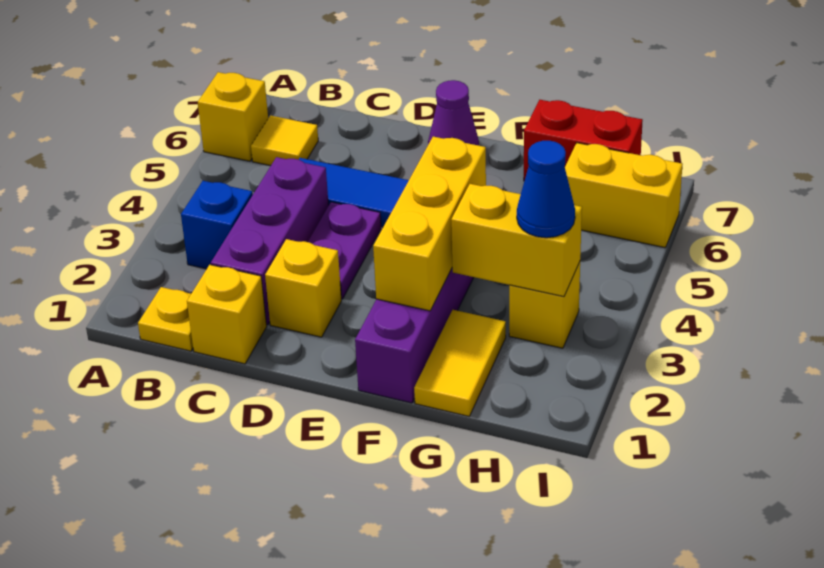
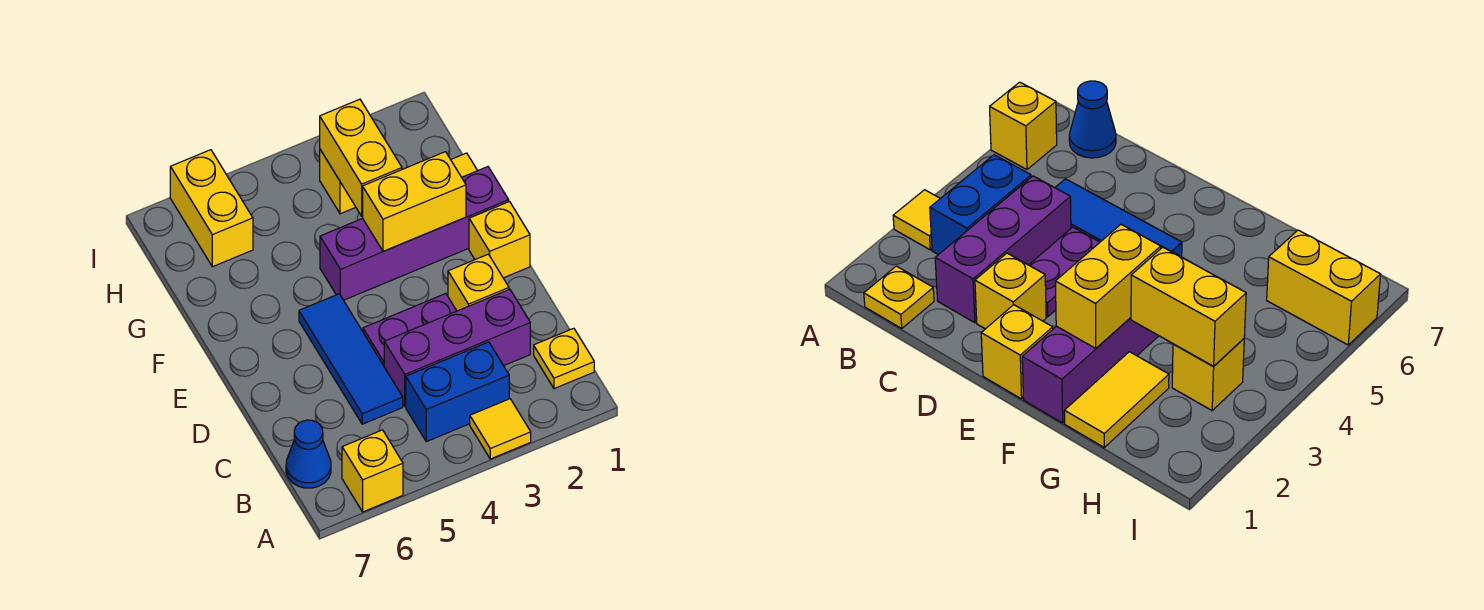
blue 1x1 brick [181,181,253,269] -> blue 1x2 brick [406,342,509,442]
yellow 1x1 tile [251,116,318,166] -> yellow 1x1 tile moved to [470,399,531,459]
yellow 1x1 brick [187,265,267,364] -> yellow 1x1 brick moved to [469,202,530,278]
purple 1x1 cone [428,80,479,146] -> none
yellow 1x3 brick [373,137,486,311] -> yellow 1x2 brick [363,152,466,251]
red 1x2 brick [524,100,643,181] -> none
blue 1x1 cone [517,141,575,238] -> blue 1x1 cone moved to [286,420,331,488]

